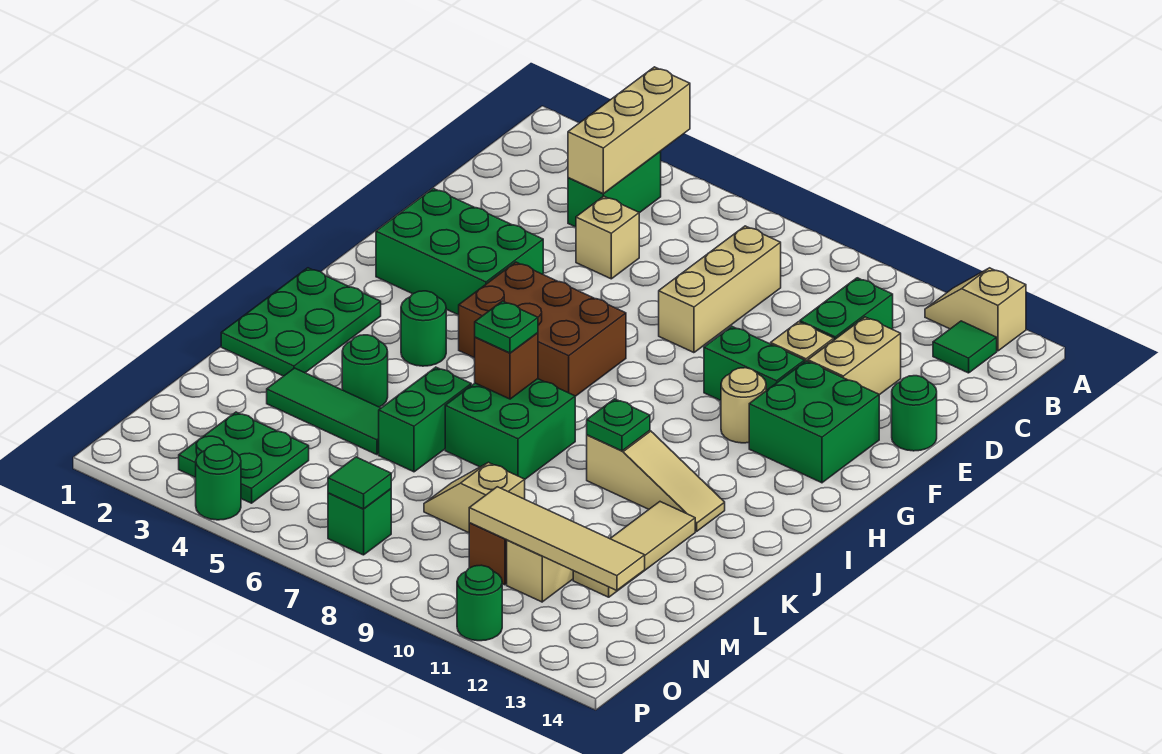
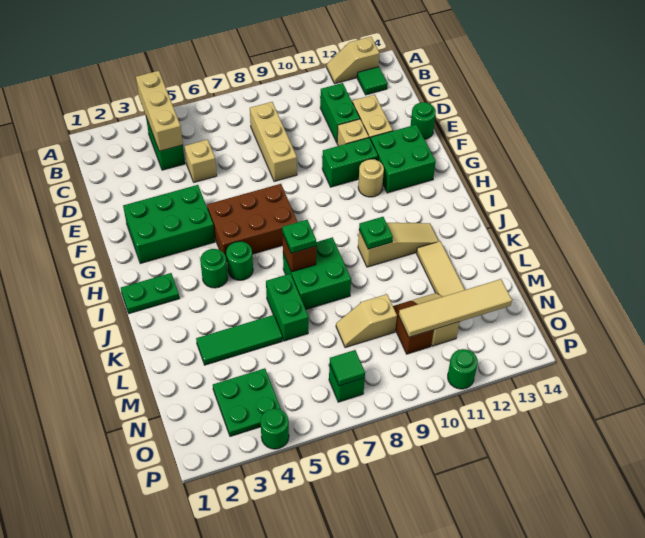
green 2x3 plate [221,268,381,376] -> green 1x2 plate [121,273,179,314]
green 1x1 round brick [342,335,388,407] -> green 1x1 round brick moved to [226,241,253,280]

